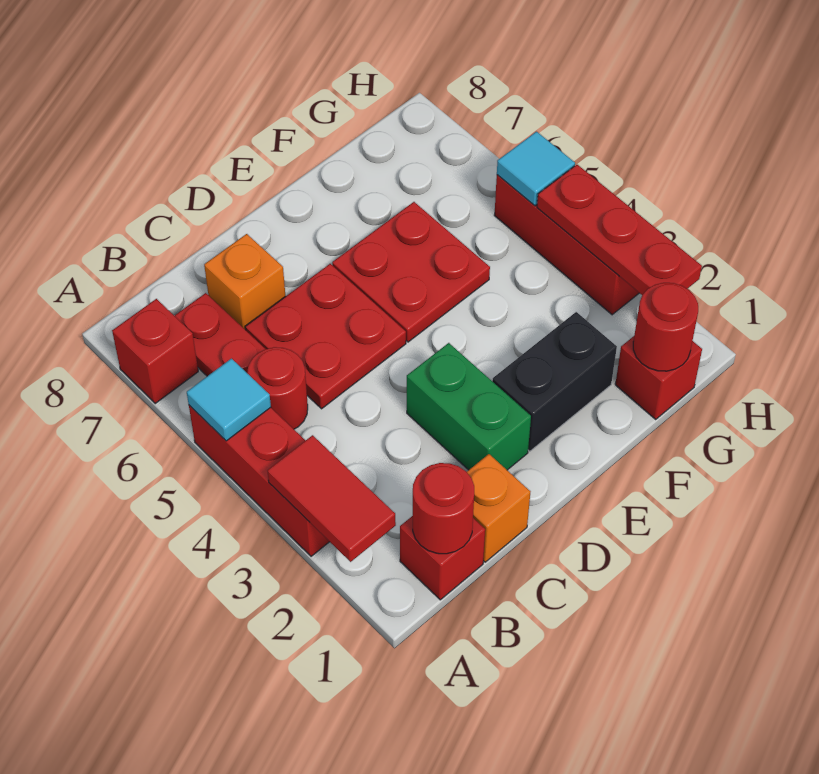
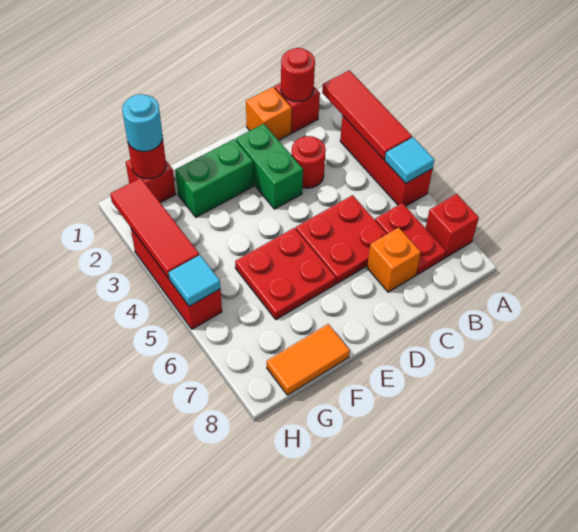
red 1x2 tile [267,435,396,562] -> red 1x3 tile [322,70,412,159]
red 1x1 round brick [247,347,308,429] -> red 1x1 round brick moved to [292,136,326,188]
black 1x2 brick [492,312,617,451] -> green 1x2 brick [175,139,253,217]
none -> orange 1x2 tile [267,324,350,395]
none -> cyan 1x1 round brick [122,94,163,152]
red 1x3 plate [537,165,702,295] -> red 1x3 tile [110,178,199,279]

